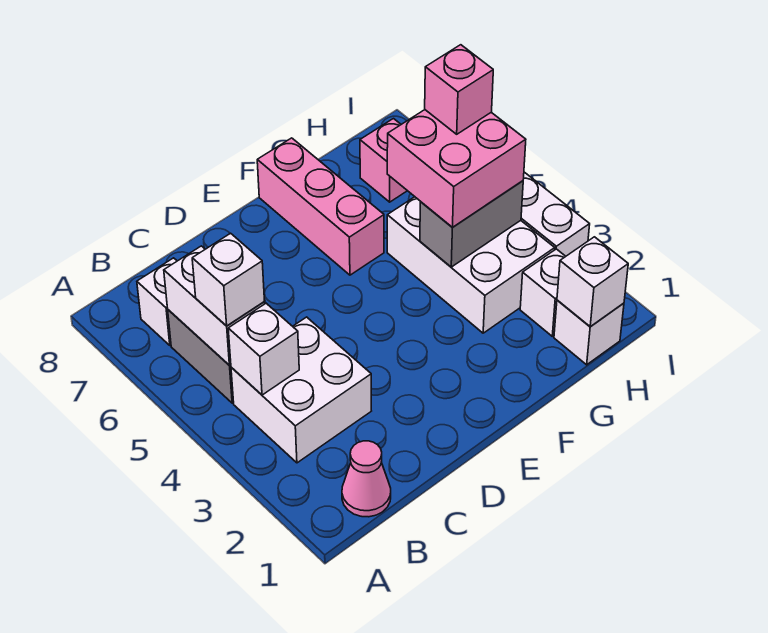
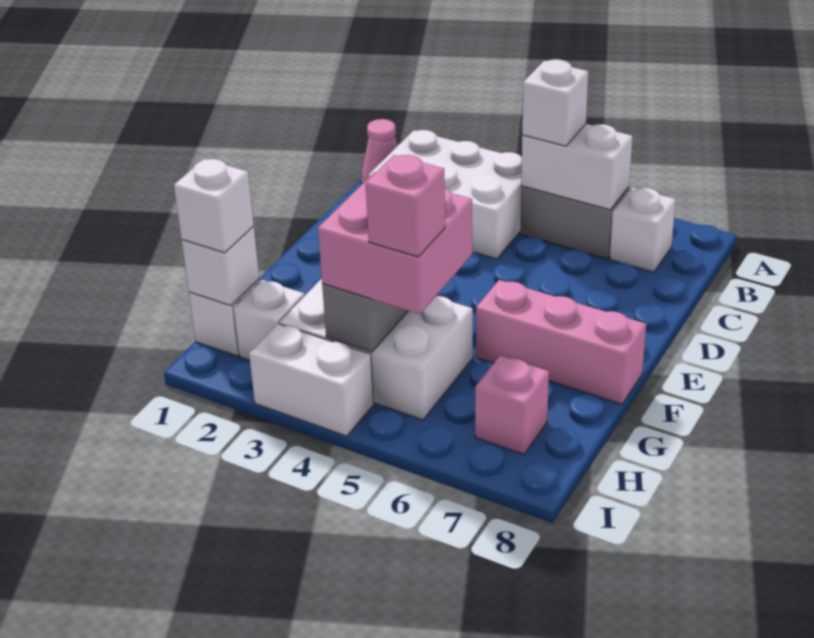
white 2x2 brick [231,317,371,463] -> white 2x3 brick [368,130,522,259]
white 1x1 brick [228,303,299,395] -> white 1x1 brick moved to [174,159,254,253]

